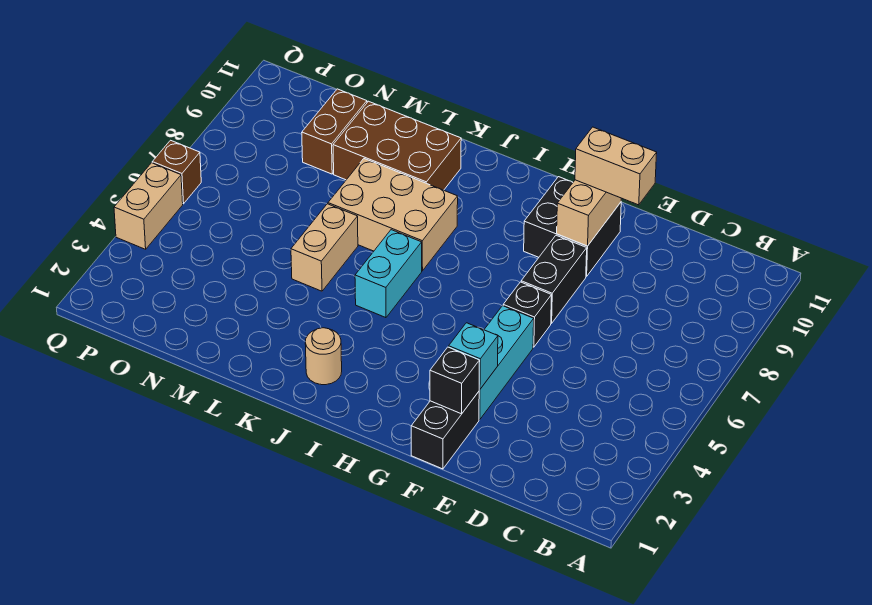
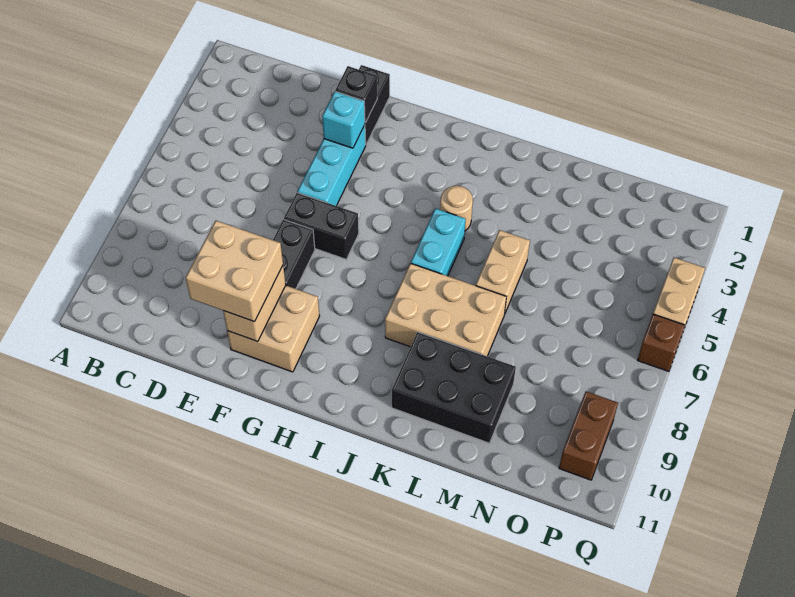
tan 1x2 brick [575,127,657,205] -> tan 2x2 brick [186,221,283,322]
black 1x1 brick [503,282,551,347] -> black 1x2 brick [284,193,359,259]
black 2x2 brick [524,177,621,277] -> tan 2x2 brick [227,286,320,372]
tan 1x1 round brick [305,328,342,385] -> tan 1x1 round brick moved to [440,186,473,231]
brown 2x3 brick [333,101,461,190] -> black 2x3 brick [392,332,516,443]
brown 1x2 brick [302,89,367,174] -> brown 1x2 brick moved to [559,391,618,480]

